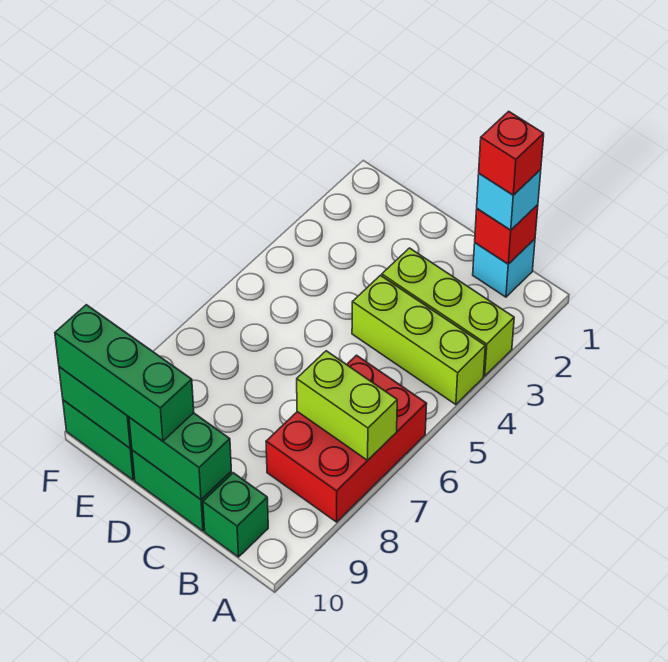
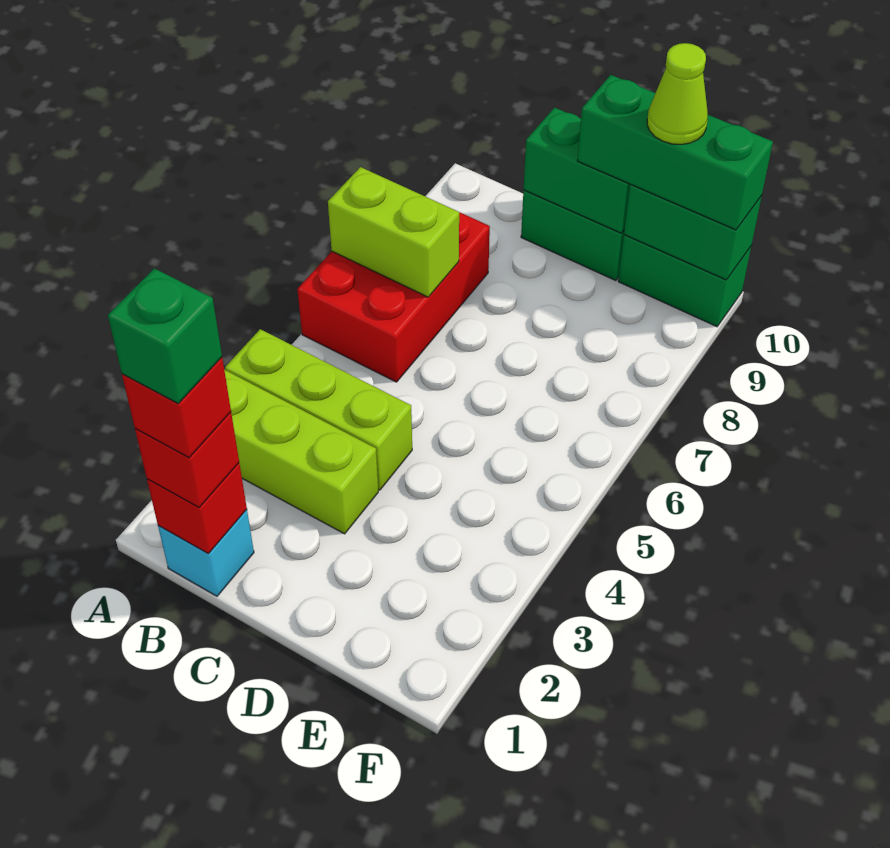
cyan 1x1 brick [477,170,541,230] -> red 1x1 brick [135,412,239,508]
green 1x1 brick [203,473,268,557] -> green 1x1 brick moved to [108,268,222,403]
none -> lime 1x1 cone [647,43,708,144]

